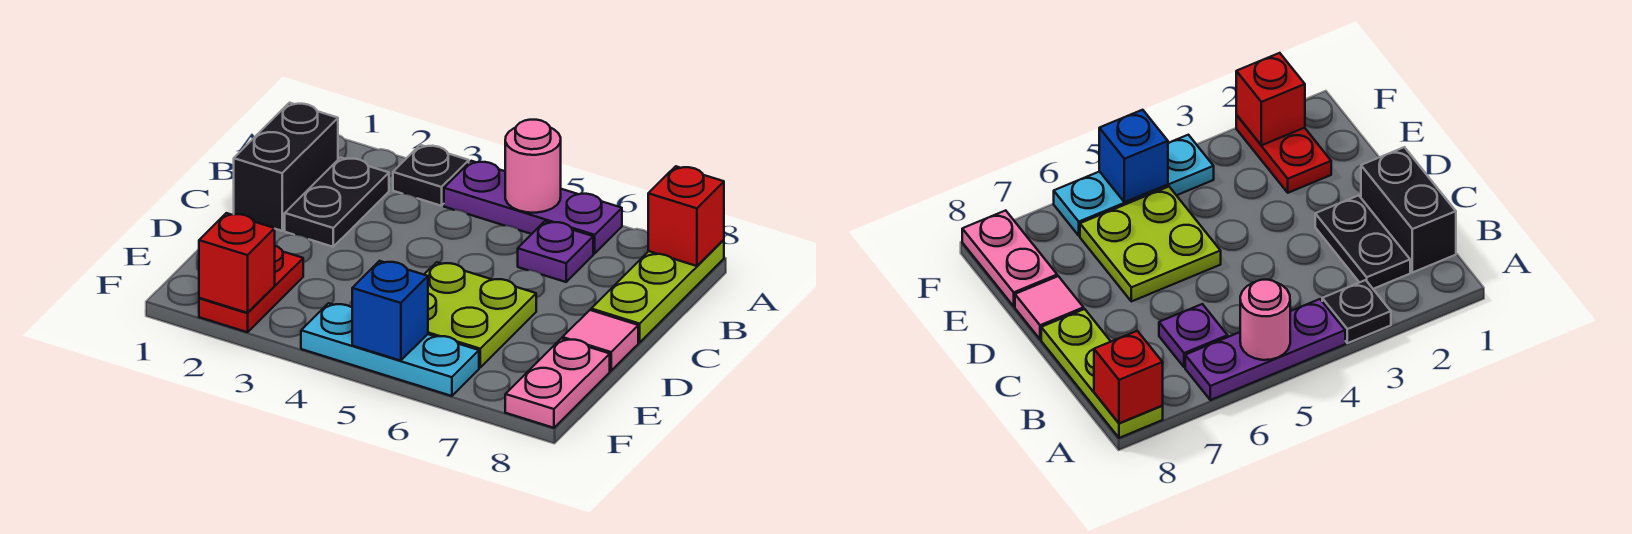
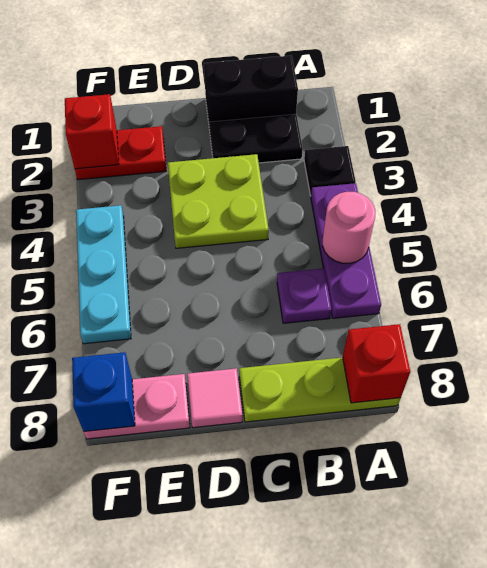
lime 2x2 plate [424,262,536,367] -> lime 2x2 plate moved to [168,154,269,248]
blue 1x1 brick [352,261,428,361] -> blue 1x1 brick moved to [72,352,135,432]

